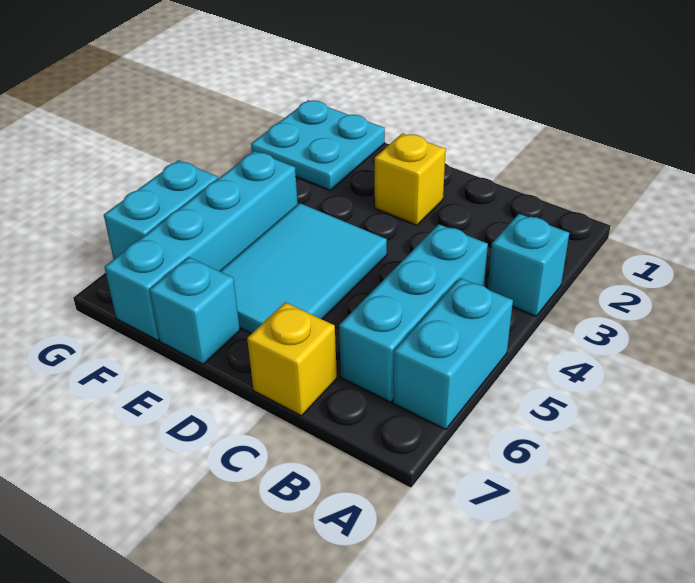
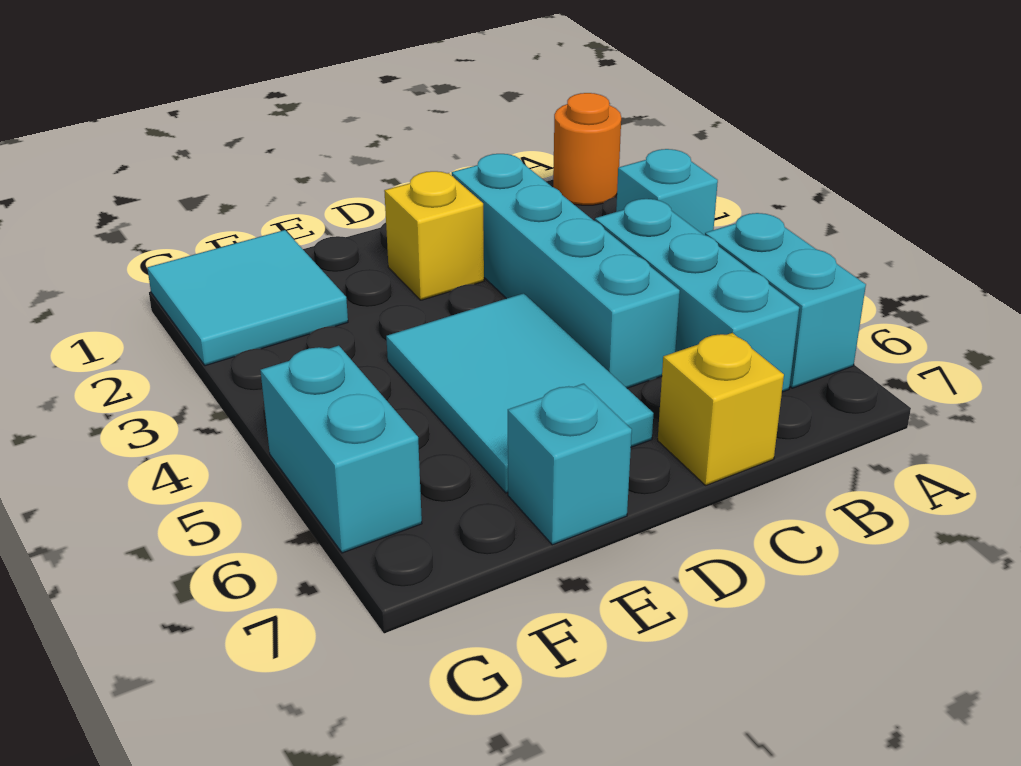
none -> orange 1x1 round brick [553,93,621,205]
cyan 2x2 plate [251,100,385,190] -> cyan 2x2 tile [147,230,348,366]
cyan 1x4 brick [104,151,298,340] -> cyan 1x4 brick moved to [452,154,680,388]

